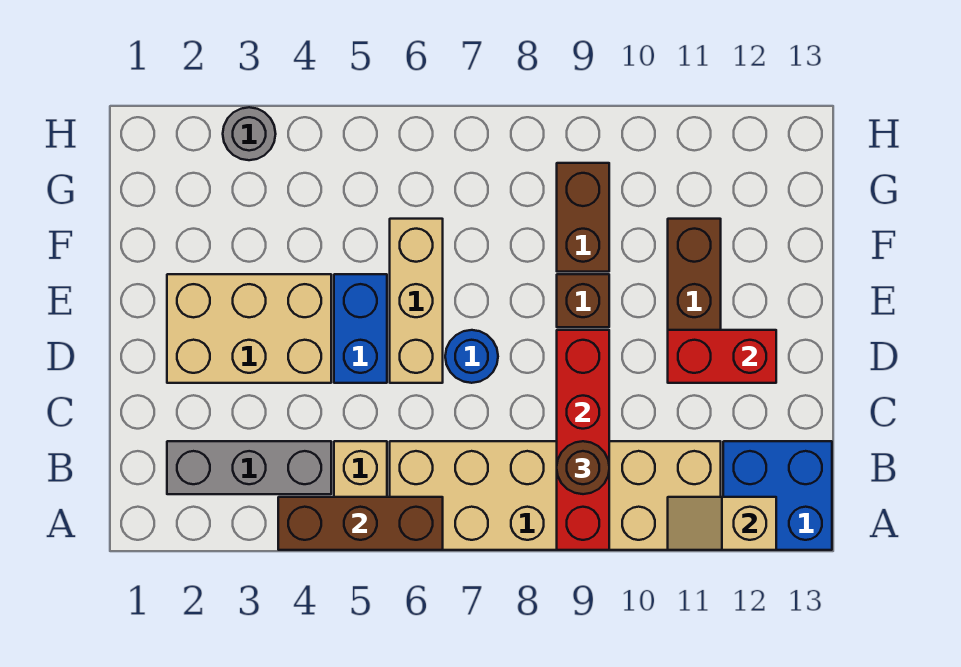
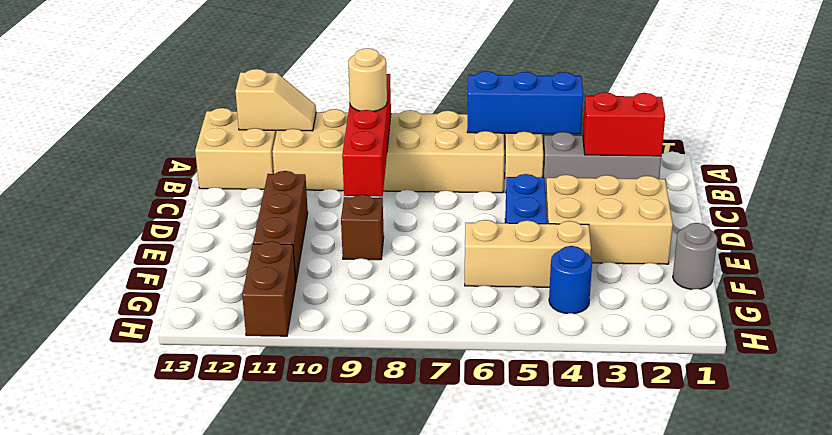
brown 1x3 brick [278,497,443,550] -> blue 1x3 brick [467,71,583,134]
blue 2x2 brick [723,441,832,550] -> tan 2x2 brick [195,108,277,189]
brown 1x1 round brick [557,441,609,494] -> tan 1x1 round brick [348,48,387,111]
tan 1x3 brick [390,219,443,383] -> tan 1x3 brick turned to [465,220,591,287]
blue 1x1 round brick [445,330,498,383] -> blue 1x1 round brick moved to [549,246,592,314]
red 1x2 brick [668,330,776,383] -> red 1x2 brick moved to [583,92,665,156]
brown 1x2 brick [557,163,609,272] -> brown 1x2 brick moved to [242,241,296,336]
grey 1x1 round brick [223,107,276,160] -> grey 1x1 round brick moved to [673,223,717,289]

